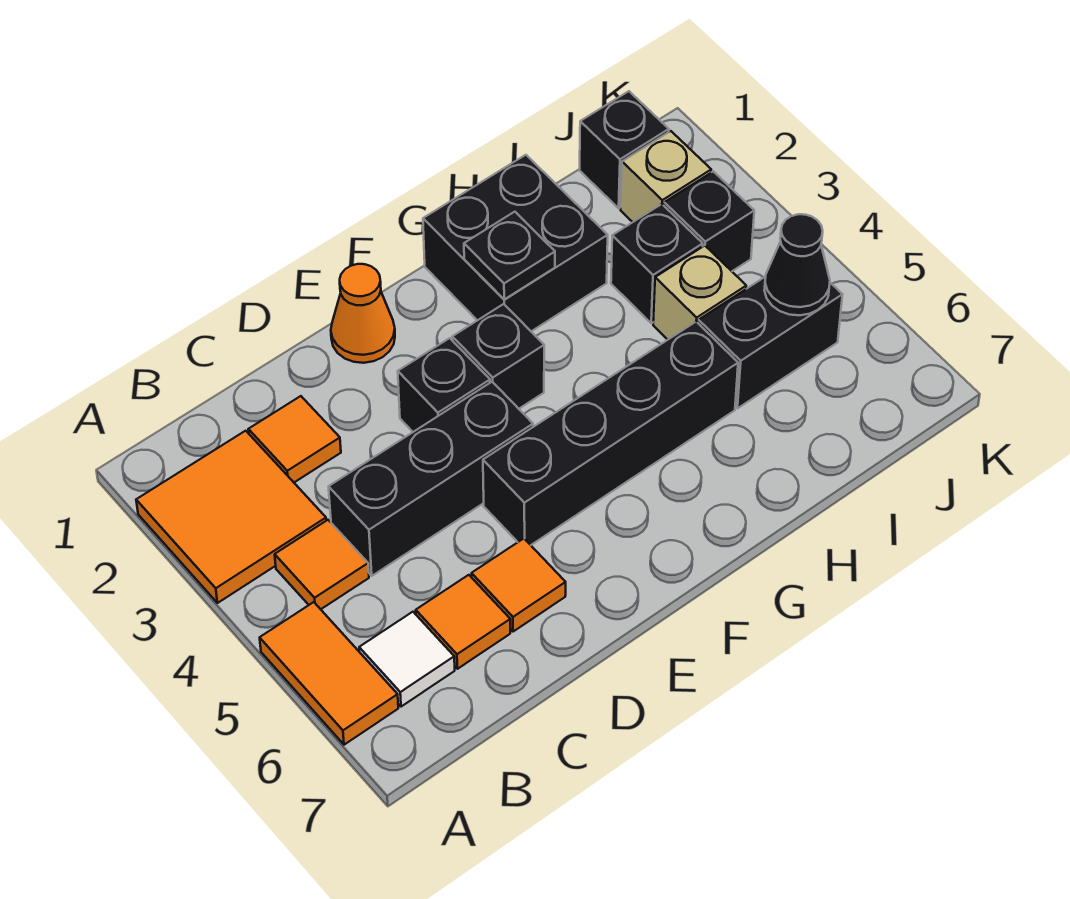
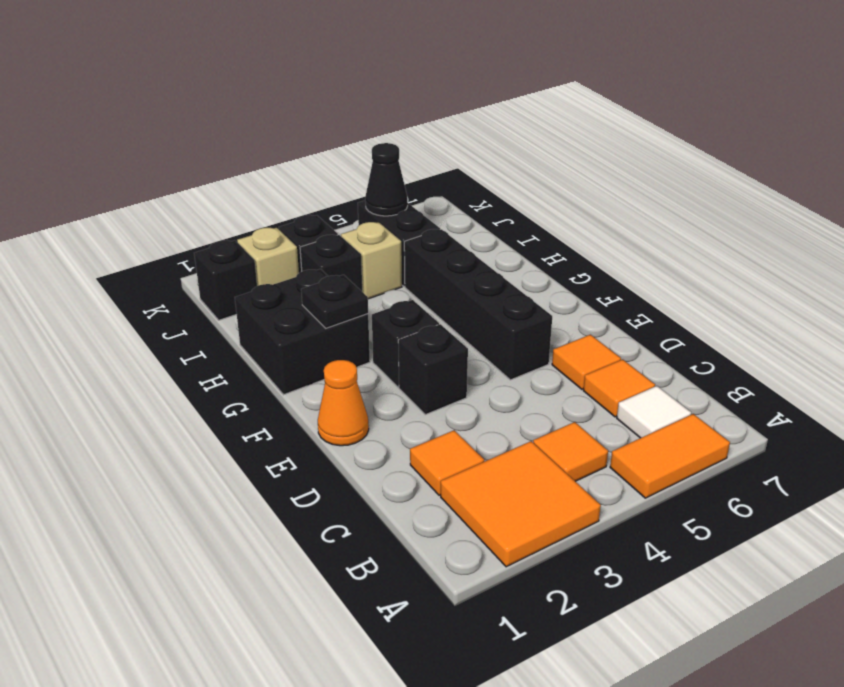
black 1x3 brick [329,382,533,576] -> none

